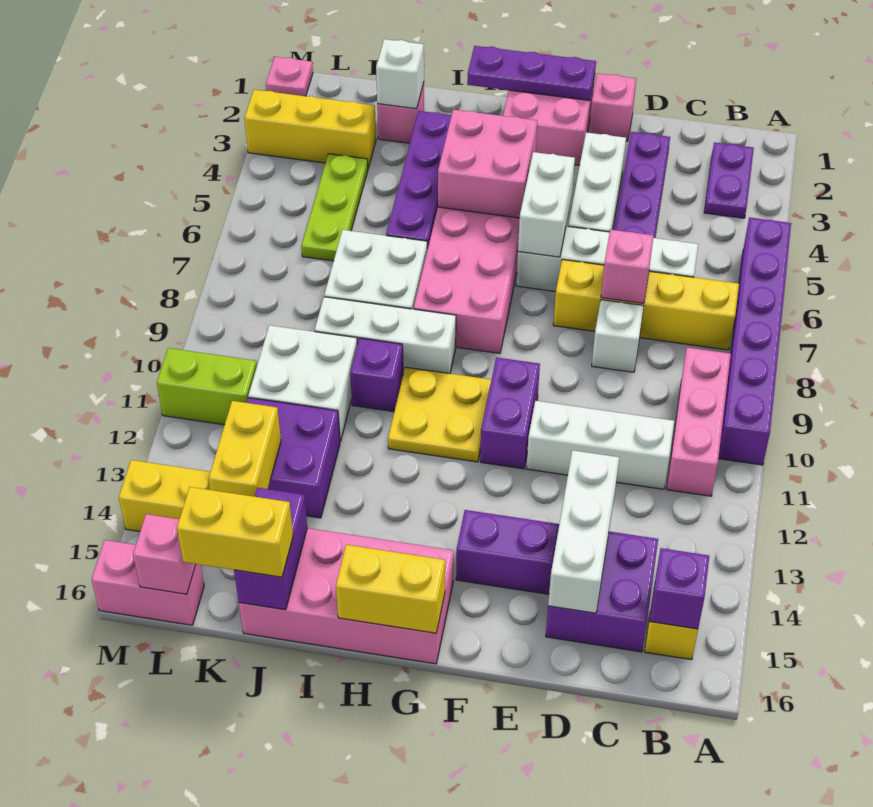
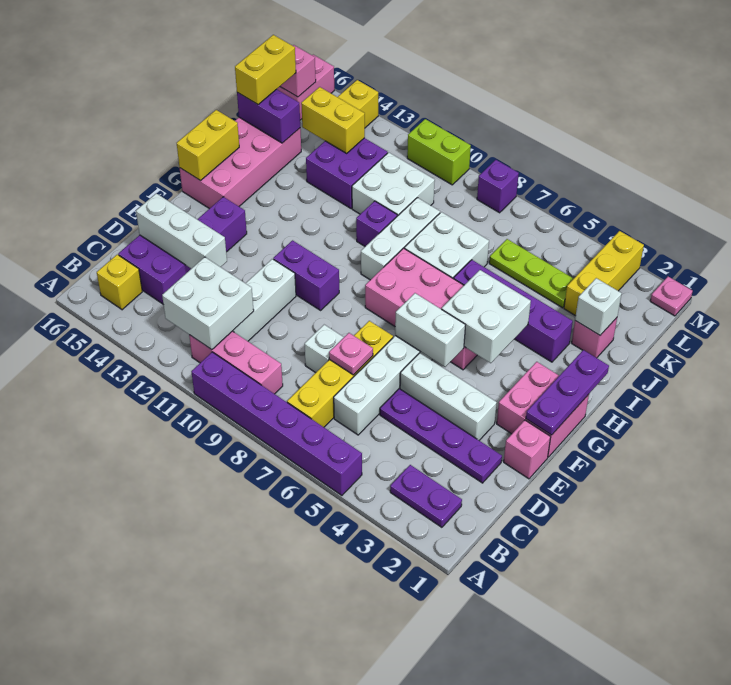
none -> white 2x2 brick [162,257,254,350]
purple 1x1 brick [650,548,709,629] -> purple 1x1 brick moved to [477,160,519,213]
pink 1x1 brick [601,230,653,303] -> pink 1x1 plate [329,333,373,375]
pink 2x2 brick [438,110,537,218] -> white 2x2 brick [442,270,531,363]
yellow 2x2 plate [388,367,491,462] -> none
lime 1x2 brick [157,348,257,425] -> lime 1x2 brick turned to [407,119,471,185]

